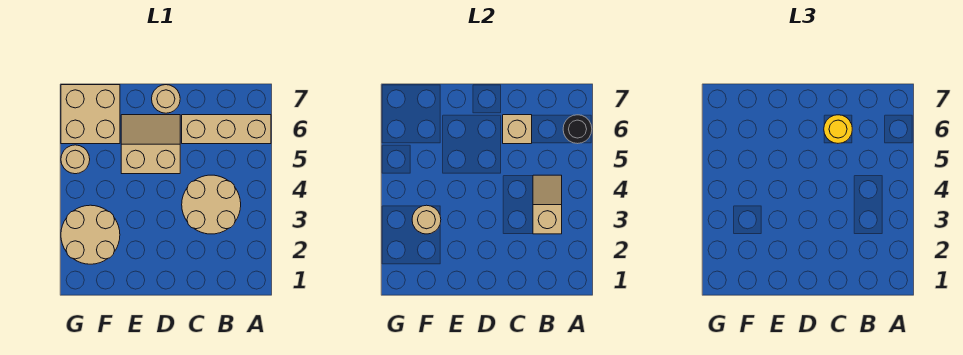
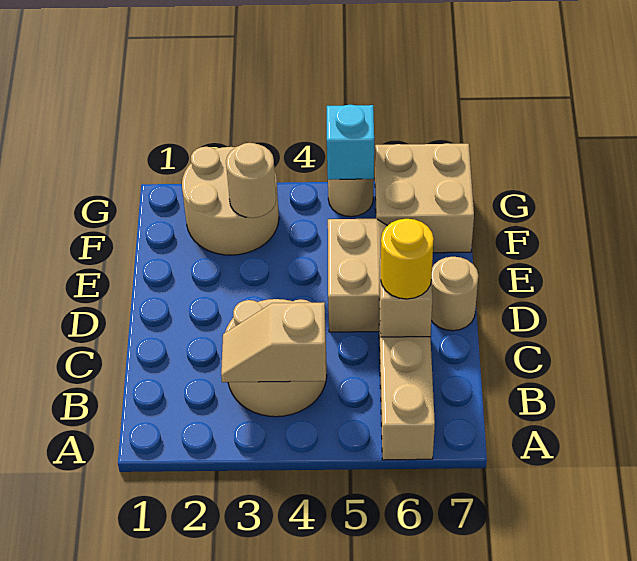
black 1x1 round brick [563,115,592,144] -> none
tan 1x2 slope [533,175,562,234] -> tan 1x2 slope turned to [221,302,326,382]
none -> cyan 1x1 brick [327,105,374,180]

